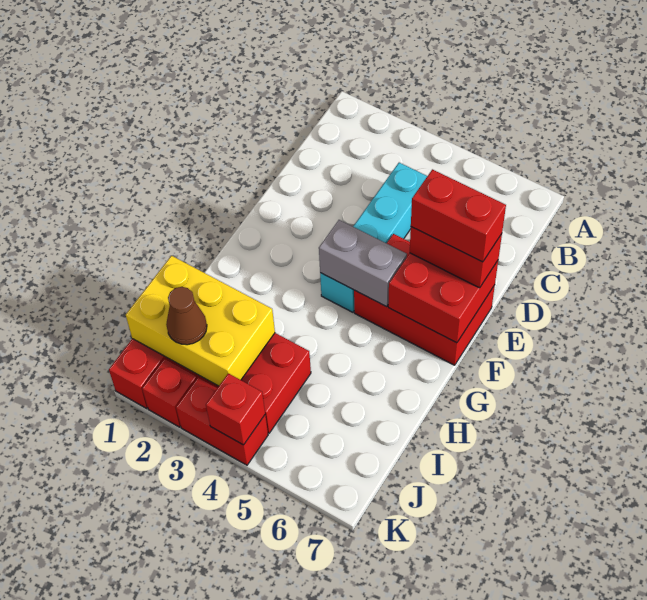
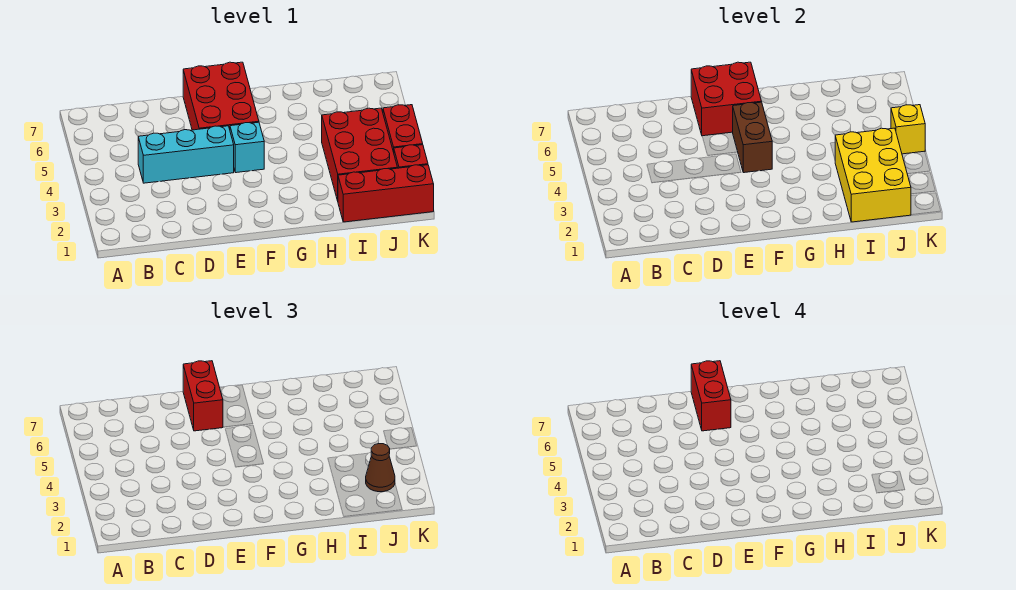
grey 1x2 brick [319,220,407,307] -> brown 1x2 brick [733,102,772,173]
red 1x1 brick [206,373,265,445] -> yellow 1x1 brick [891,105,925,154]

